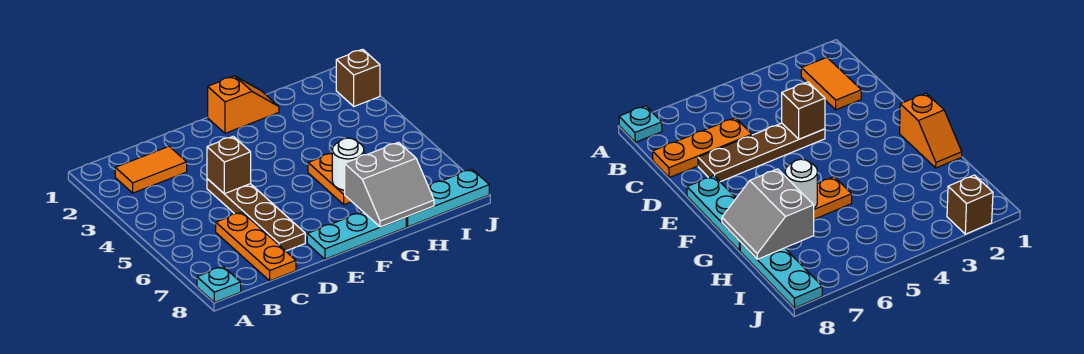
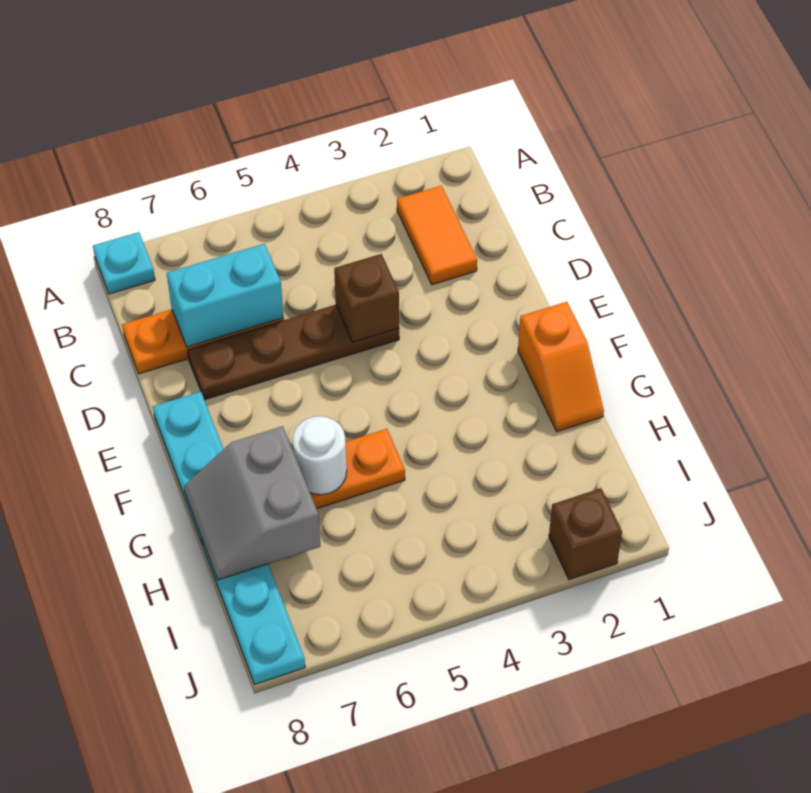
none -> cyan 1x2 brick [167,244,284,347]

